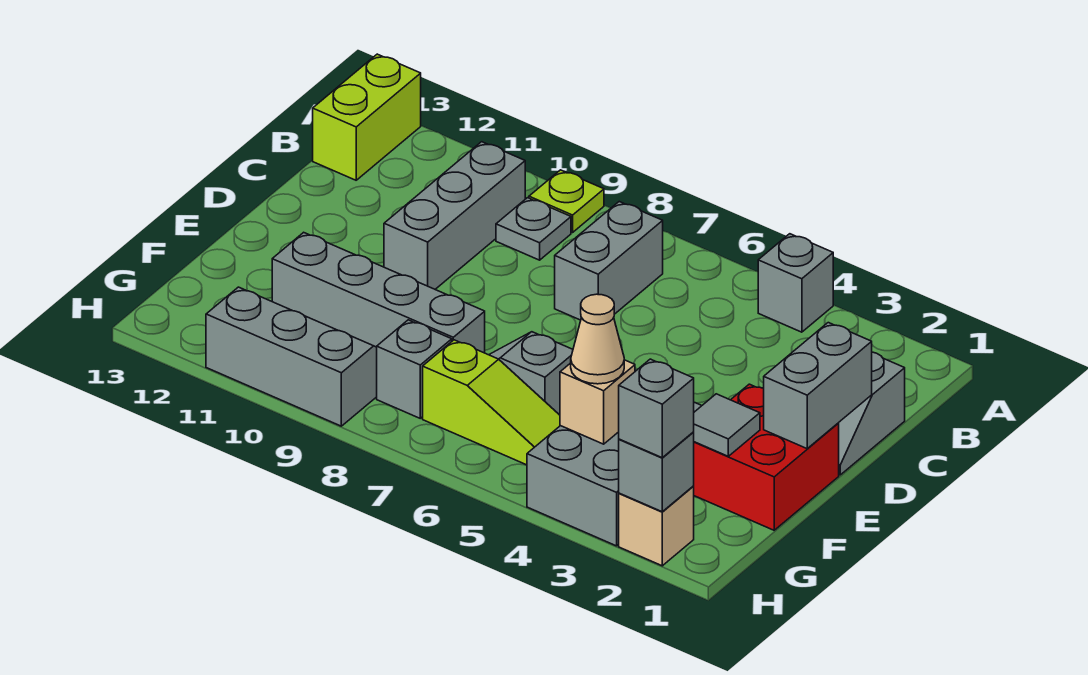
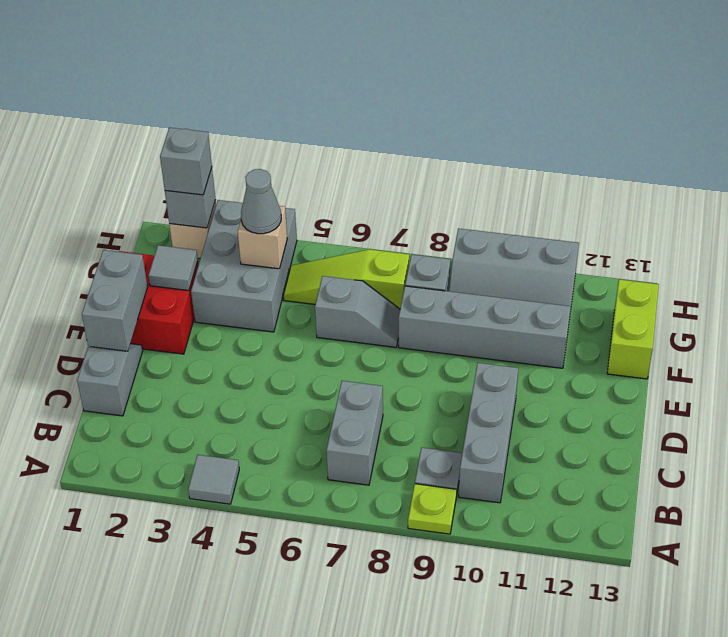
grey 1x1 brick [758,234,833,332] -> grey 1x1 tile [188,455,239,504]
lime 1x2 brick [313,54,421,180] -> lime 1x2 brick moved to [607,279,659,379]
tan 1x1 cone [571,294,624,384] -> grey 1x1 cone [241,169,281,234]

